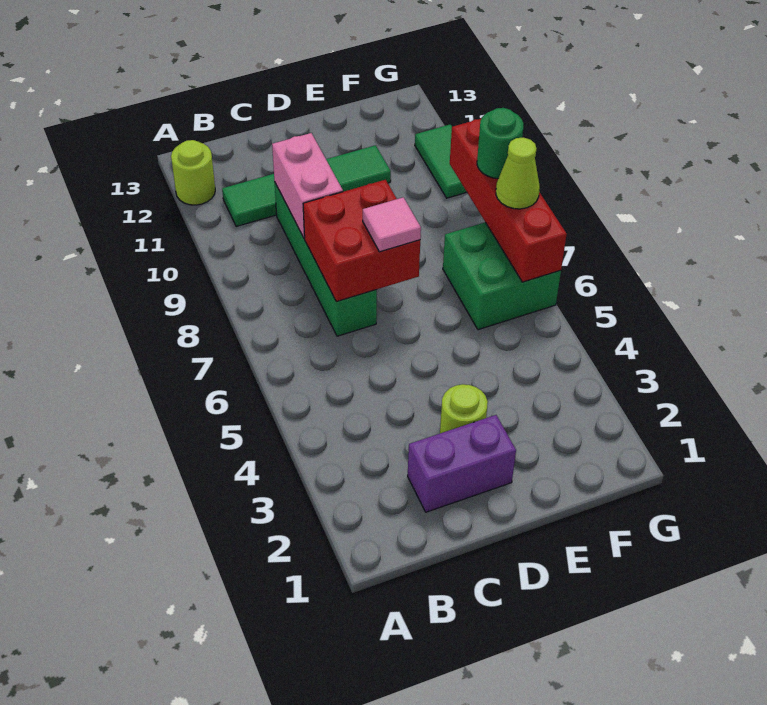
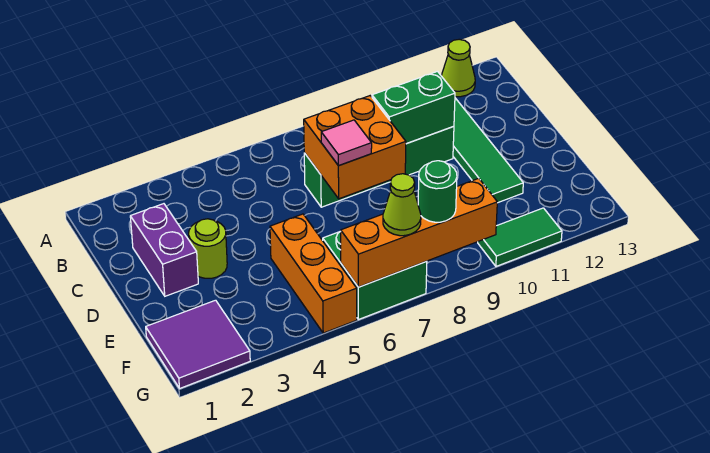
lime 1x1 round brick [171,140,215,205] -> lime 1x1 cone [441,39,475,97]
red 2x2 brick [303,180,420,302] -> orange 2x2 brick [304,96,406,199]
pink 1x2 brick [272,133,343,238] -> green 1x2 brick [372,71,455,144]
none -> orange 1x3 brick [270,214,357,333]
none -> purple 2x2 tile [146,300,250,388]
red 1x4 brick [450,119,567,282] -> orange 1x4 brick [341,178,497,287]

